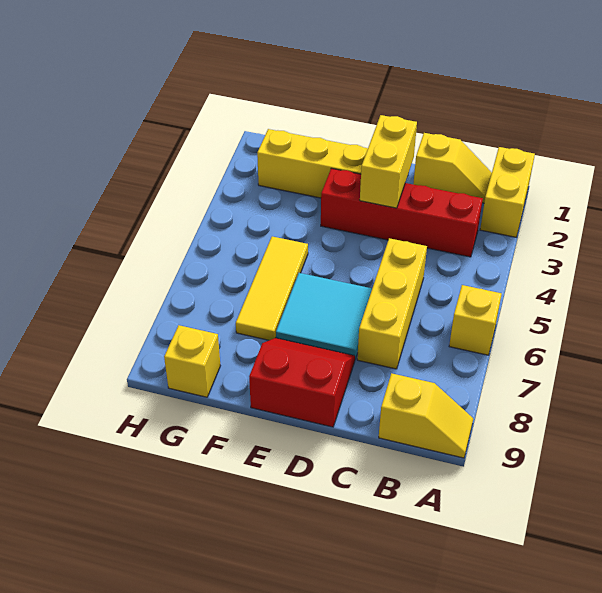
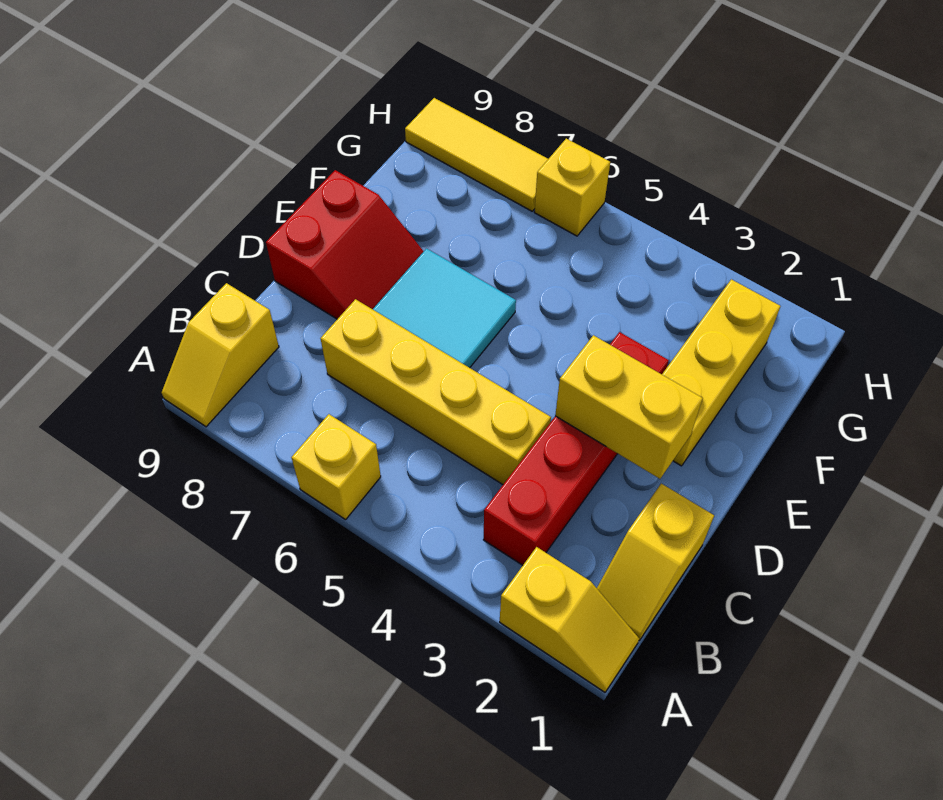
yellow 1x2 brick [480,147,535,237] -> yellow 1x2 slope [500,547,639,692]
yellow 1x3 brick [357,238,427,369] -> yellow 1x4 brick [321,299,551,484]
yellow 1x3 tile [236,236,308,340] -> yellow 1x3 tile moved to [405,98,548,211]
yellow 1x1 brick [164,325,220,397] -> yellow 1x1 brick moved to [534,139,610,236]

